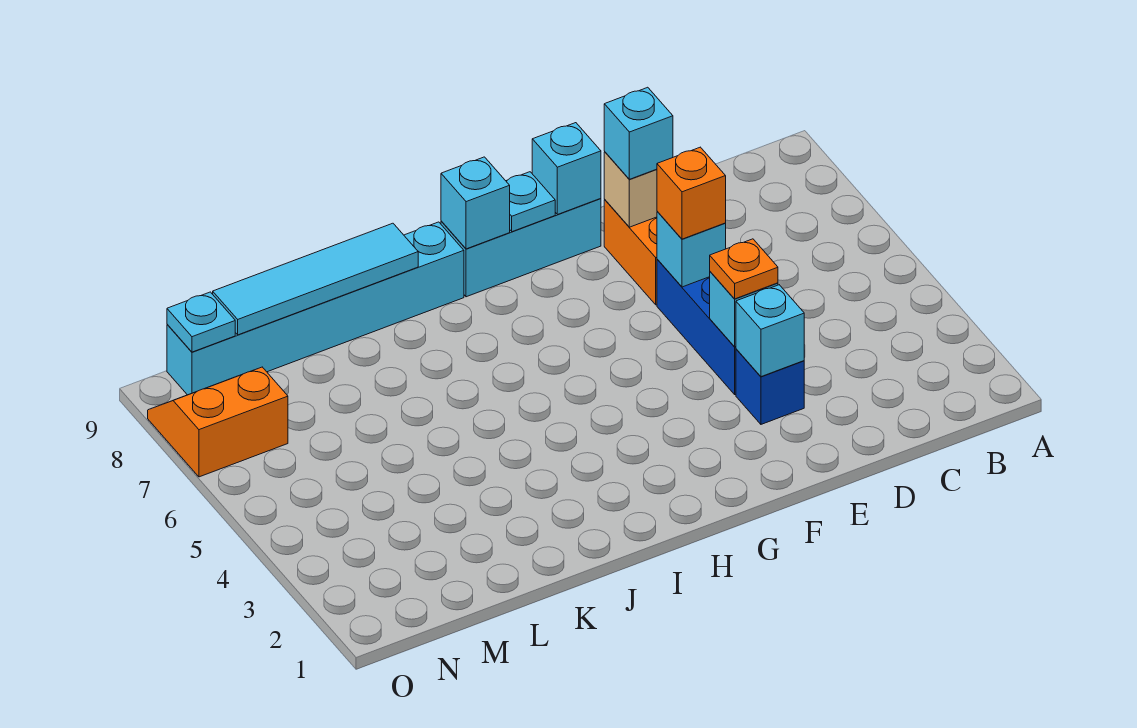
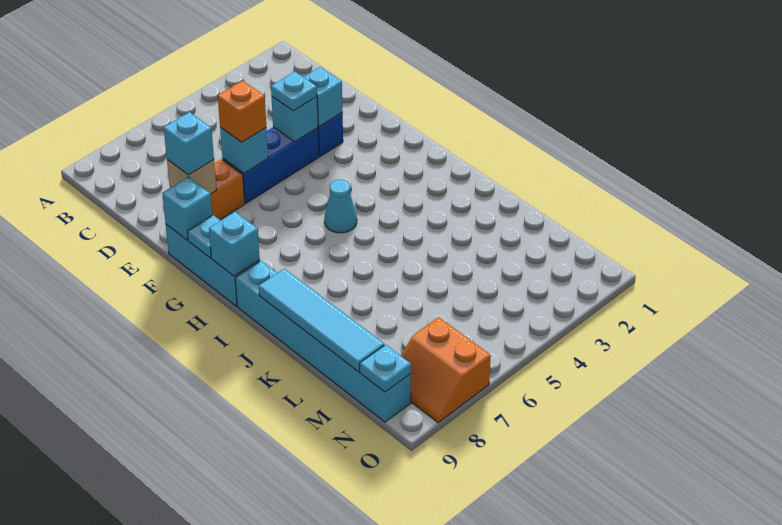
orange 1x1 plate [710,239,778,299] -> cyan 1x1 plate [271,72,317,111]
none -> cyan 1x1 cone [324,180,357,233]

